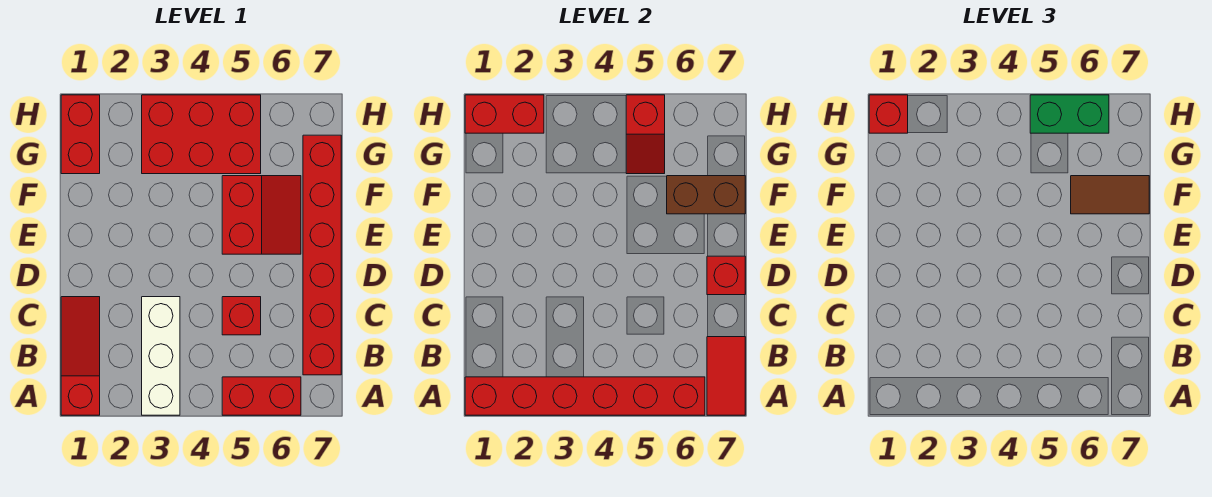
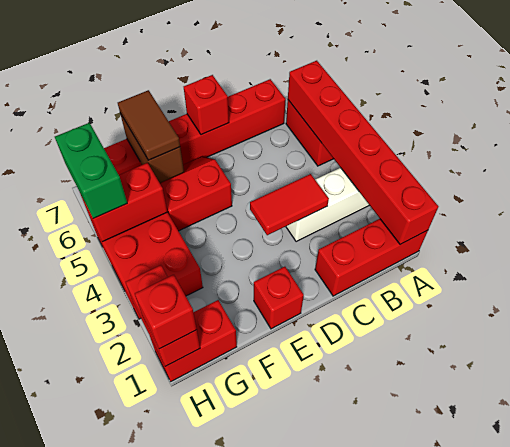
red 1x3 slope [61,297,100,415] -> red 1x3 brick [315,219,428,296]
red 1x2 tile [707,337,745,415] -> red 1x2 tile moved to [250,174,329,235]
red 1x1 brick [222,297,261,335] -> red 1x1 brick moved to [254,267,304,329]
red 1x2 slope [626,95,665,174] -> red 1x2 brick [81,163,167,242]

